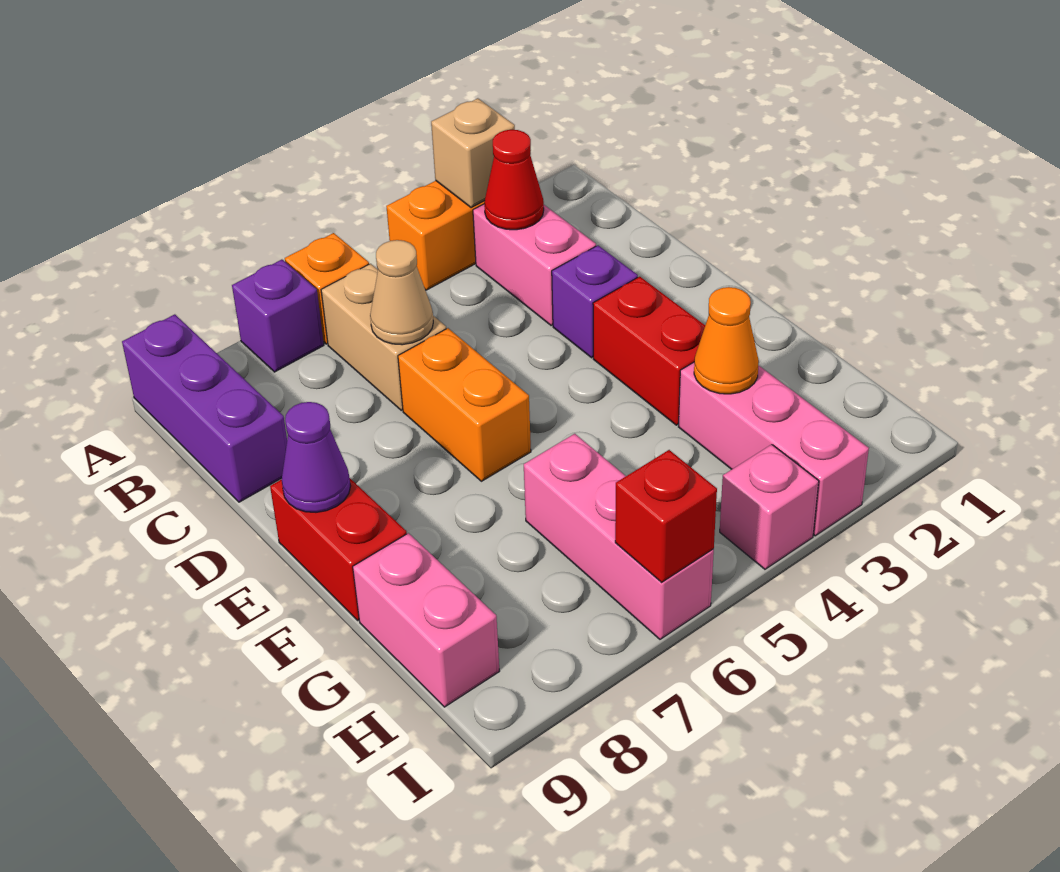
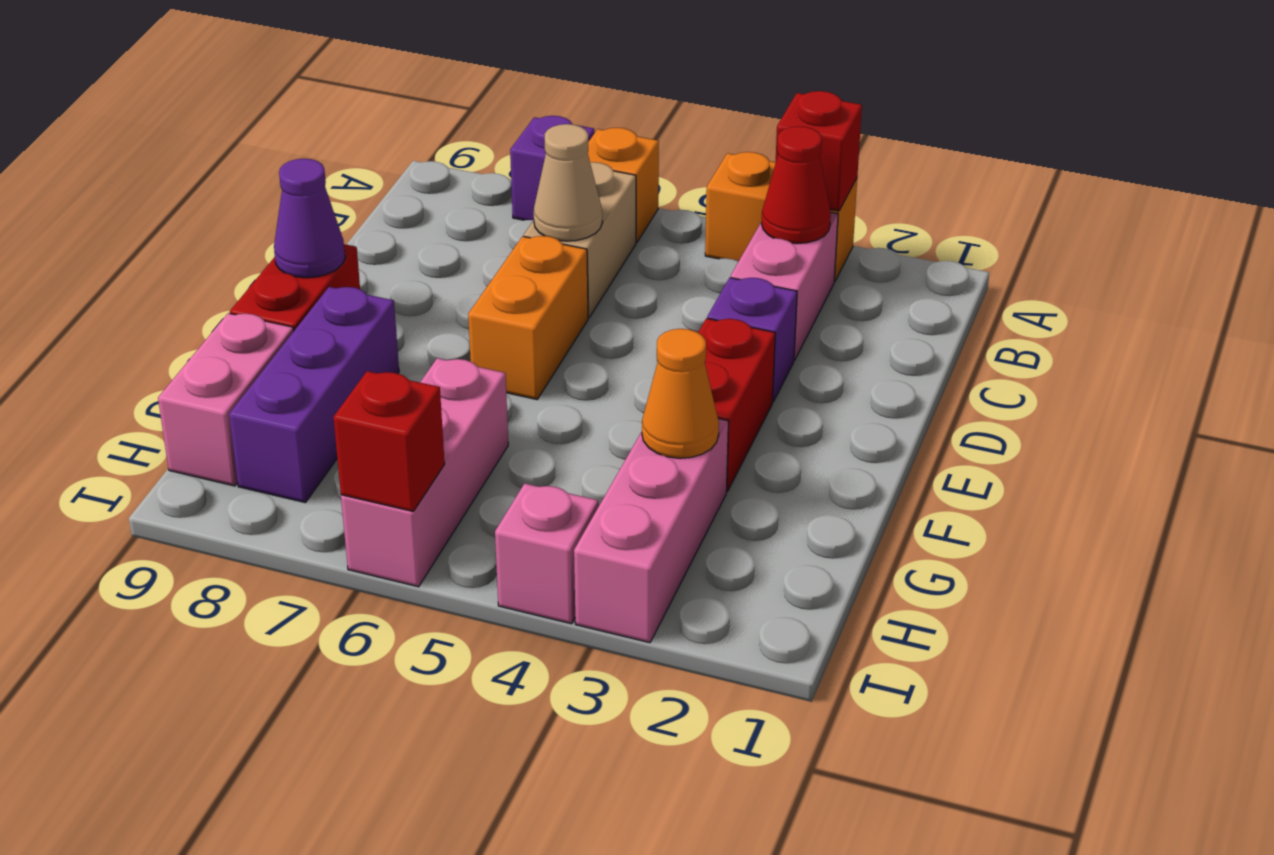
tan 1x1 brick [431,98,515,208] -> red 1x1 brick [775,91,862,211]
purple 1x3 brick [122,314,287,502] -> purple 1x3 brick moved to [229,287,399,503]

